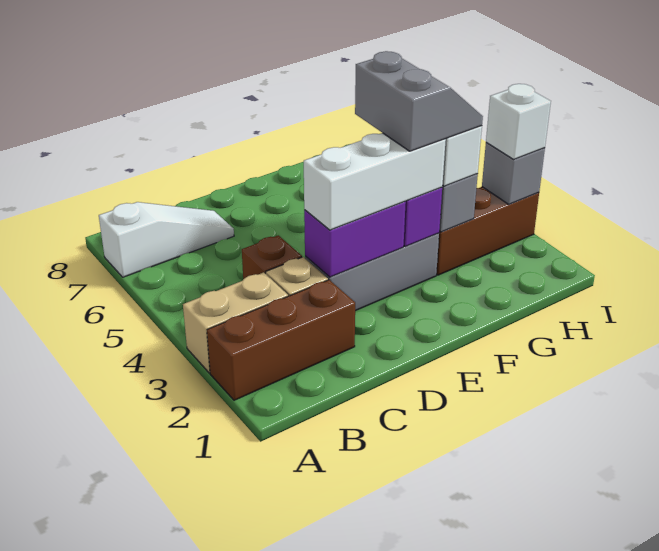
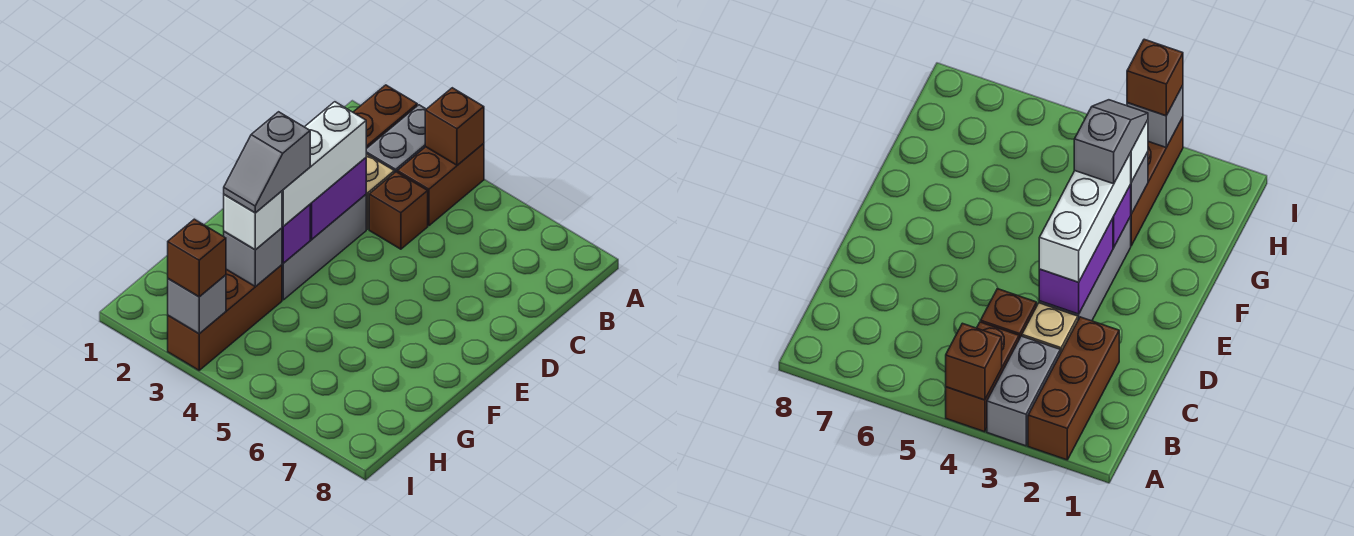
tan 1x2 brick [183,272,288,373] -> grey 1x2 brick [366,105,426,173]
none -> brown 1x2 brick [397,143,484,226]
none -> brown 1x1 brick [425,88,484,165]
white 1x3 slope [99,202,234,277] -> none
grey 2x2 slope [355,51,483,151] -> grey 1x2 slope [224,112,310,213]
white 1x1 brick [486,84,551,159] -> brown 1x1 brick [168,219,226,297]

